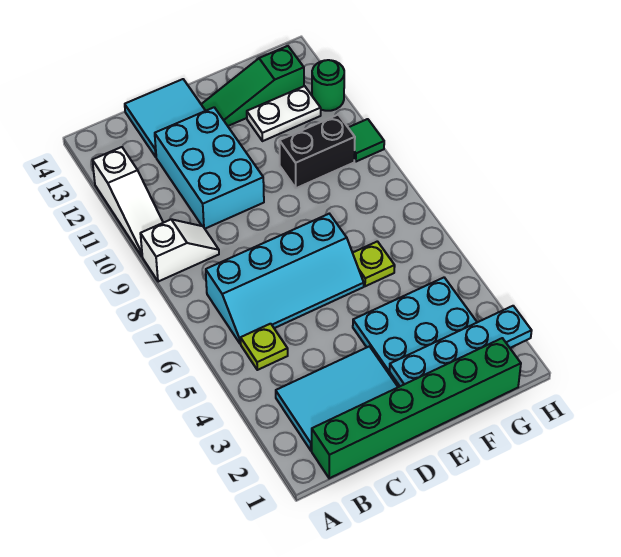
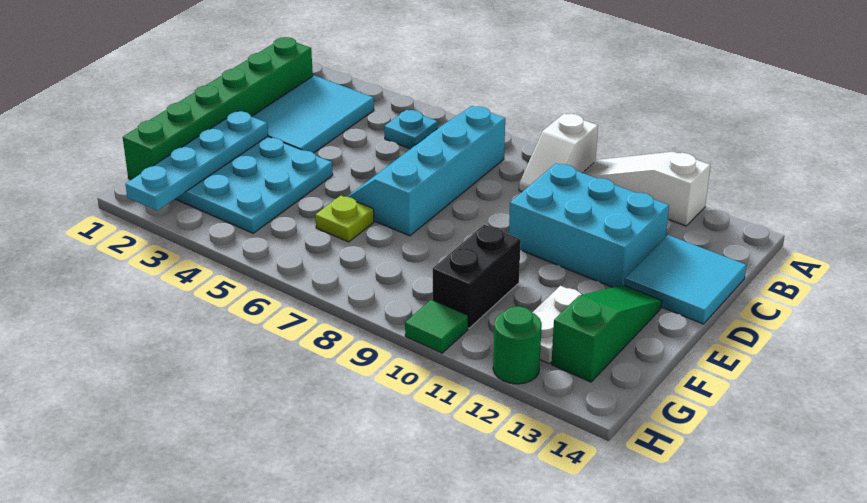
lime 1x1 plate [241,324,288,370] -> cyan 1x1 plate [384,110,438,149]

